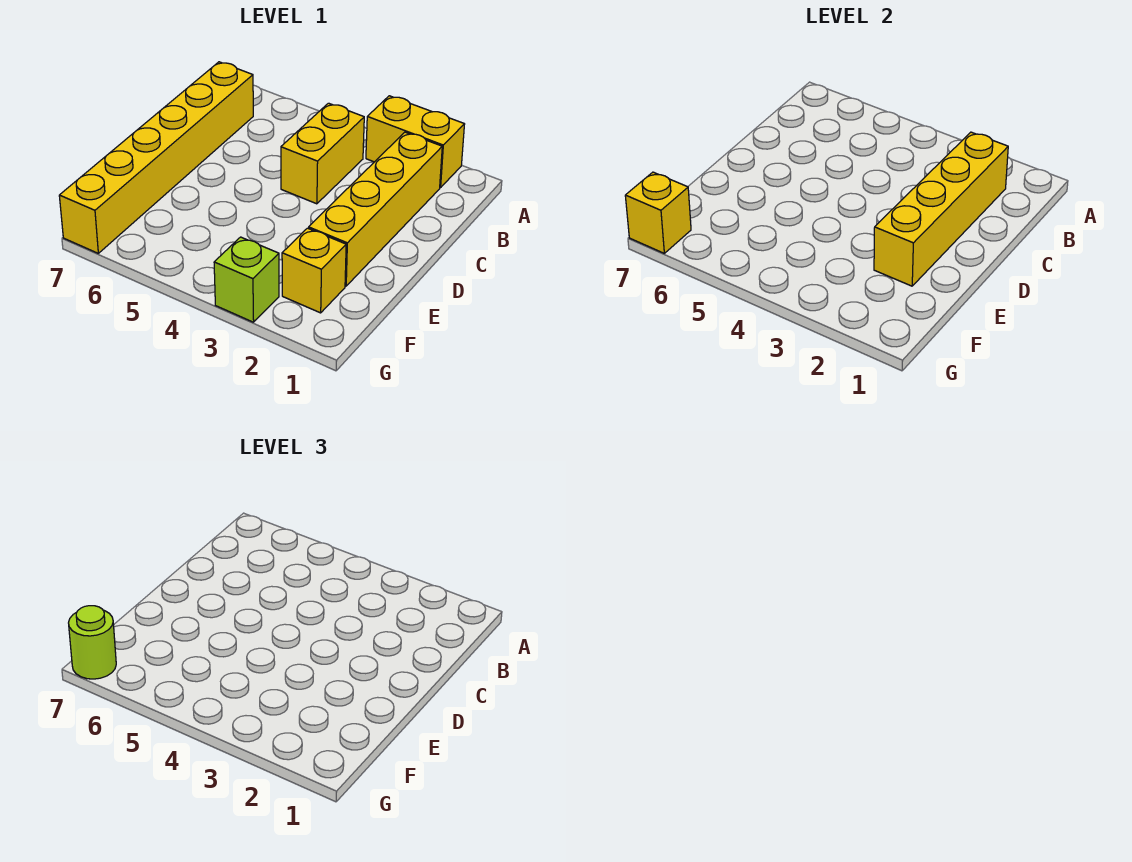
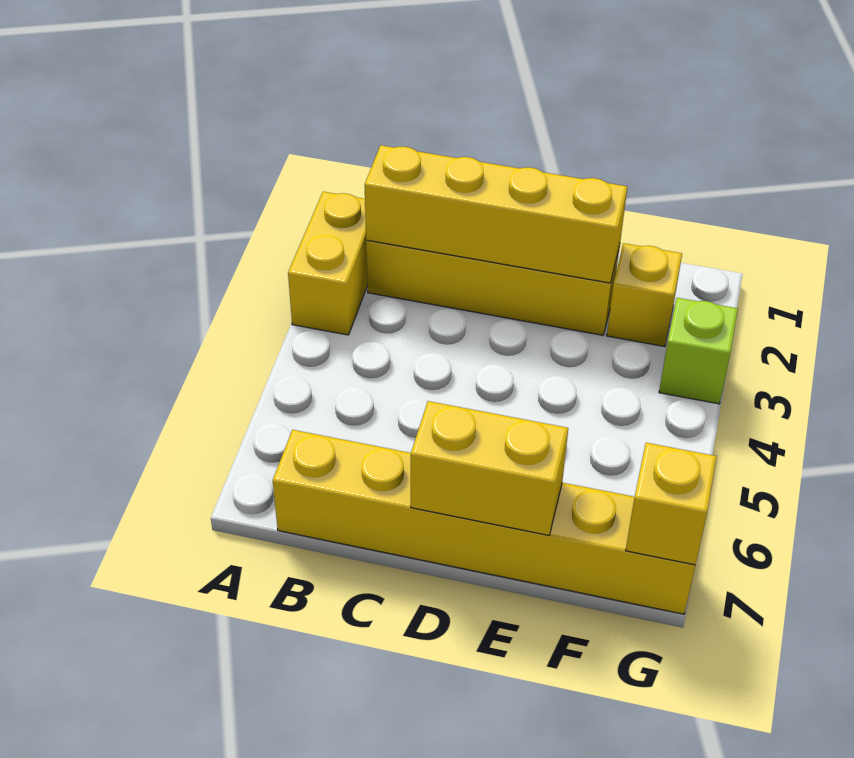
yellow 1x2 brick [281,103,364,204] -> yellow 1x2 brick moved to [411,401,568,535]
lime 1x1 round brick [69,606,116,679] -> none

